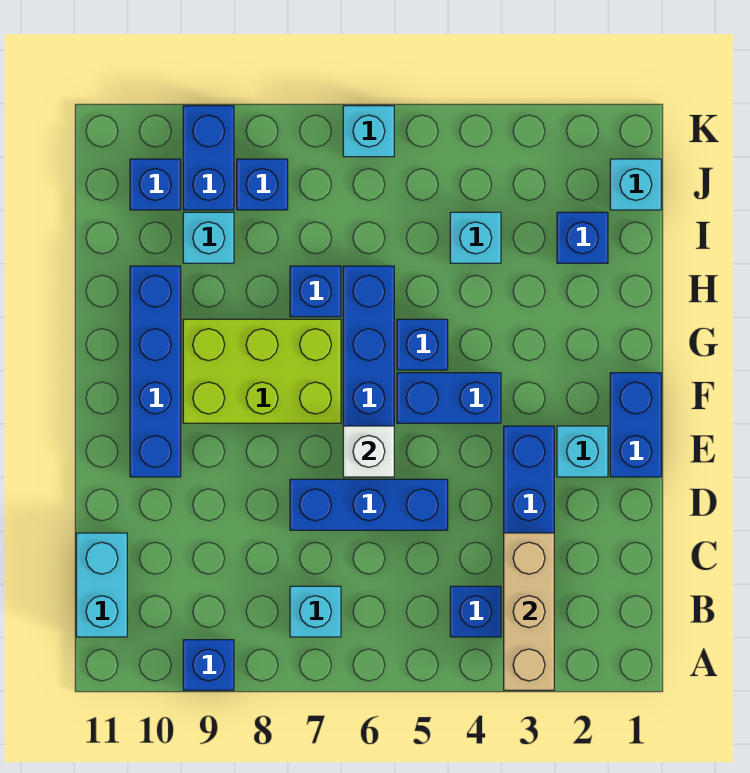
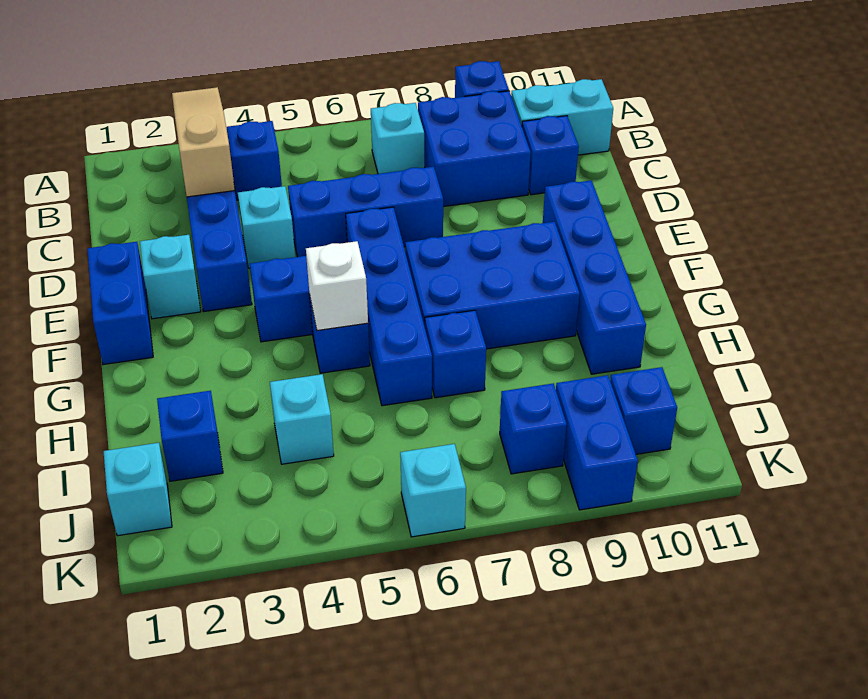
tan 1x3 brick [504,533,554,690] -> tan 1x3 slope [172,87,235,197]
none -> blue 2x2 brick [418,91,531,207]
cyan 1x2 brick [76,533,127,637] -> cyan 1x2 brick turned to [511,79,613,155]
none -> blue 1x1 brick [522,116,579,195]
white 1x1 brick [343,426,394,477] -> white 1x1 brick moved to [306,241,368,330]
lime 2x3 brick [183,319,341,423] -> blue 2x3 brick [405,222,580,349]
cyan 1x1 brick [183,212,234,263] -> cyan 1x1 brick moved to [238,186,295,268]

